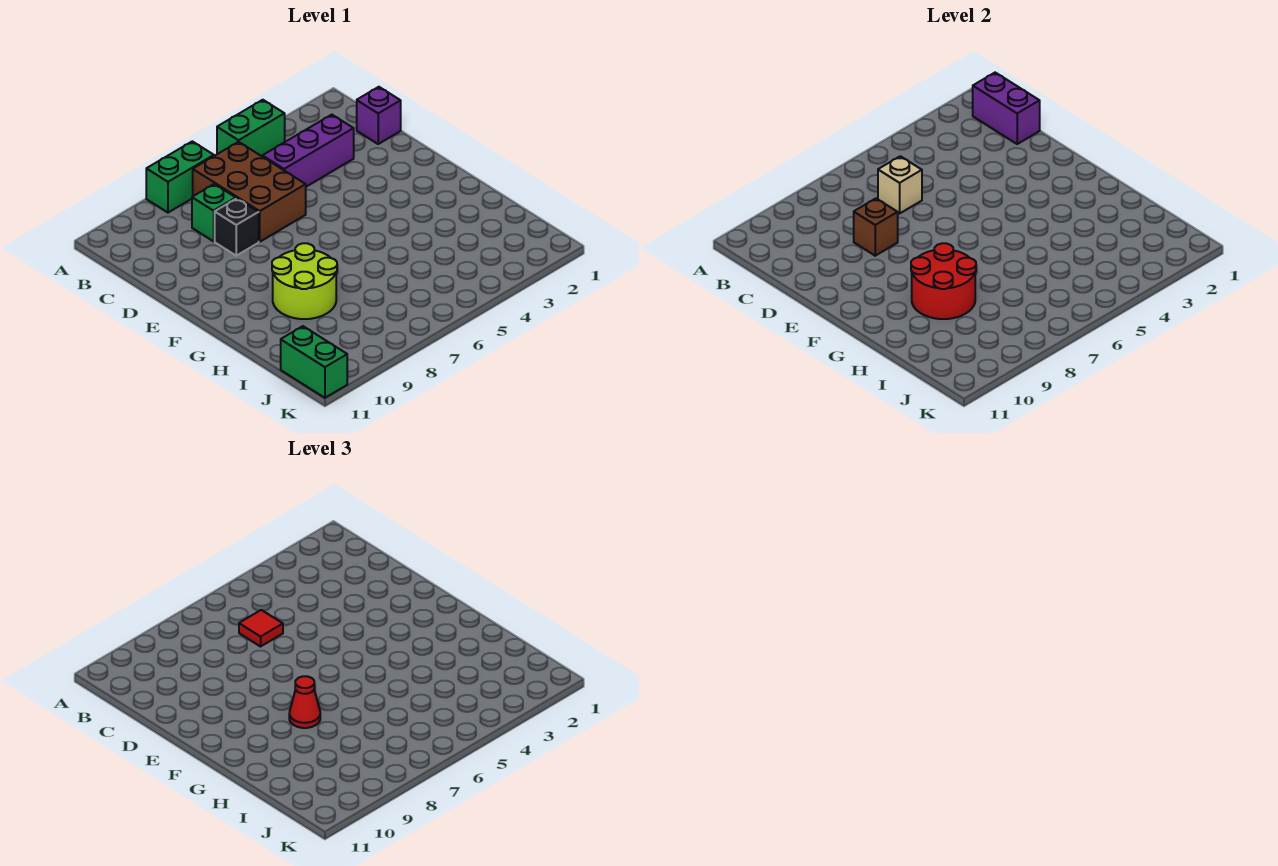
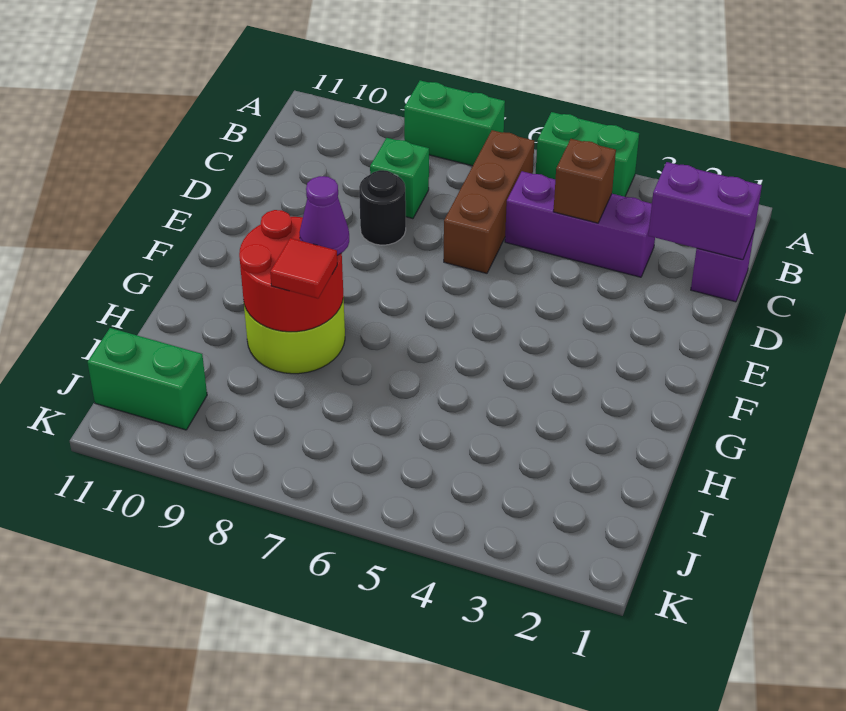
purple 1x2 brick [973,73,1040,144] -> purple 1x2 brick turned to [648,162,762,260]
brown 2x3 brick [193,142,306,242] -> brown 1x3 brick [444,130,534,273]
tan 1x1 brick [878,156,922,214] -> none
red 1x1 tile [239,610,283,647] -> red 1x1 tile moved to [270,238,337,298]
black 1x1 brick [215,199,259,256] -> black 1x1 round brick [359,170,406,245]
brown 1x1 brick [854,199,898,256] -> brown 1x1 brick moved to [553,139,616,223]
red 1x1 cone [289,676,320,728] -> purple 1x1 cone [300,176,349,255]
green 1x2 brick [281,326,347,398] -> green 1x2 brick turned to [87,328,207,430]

